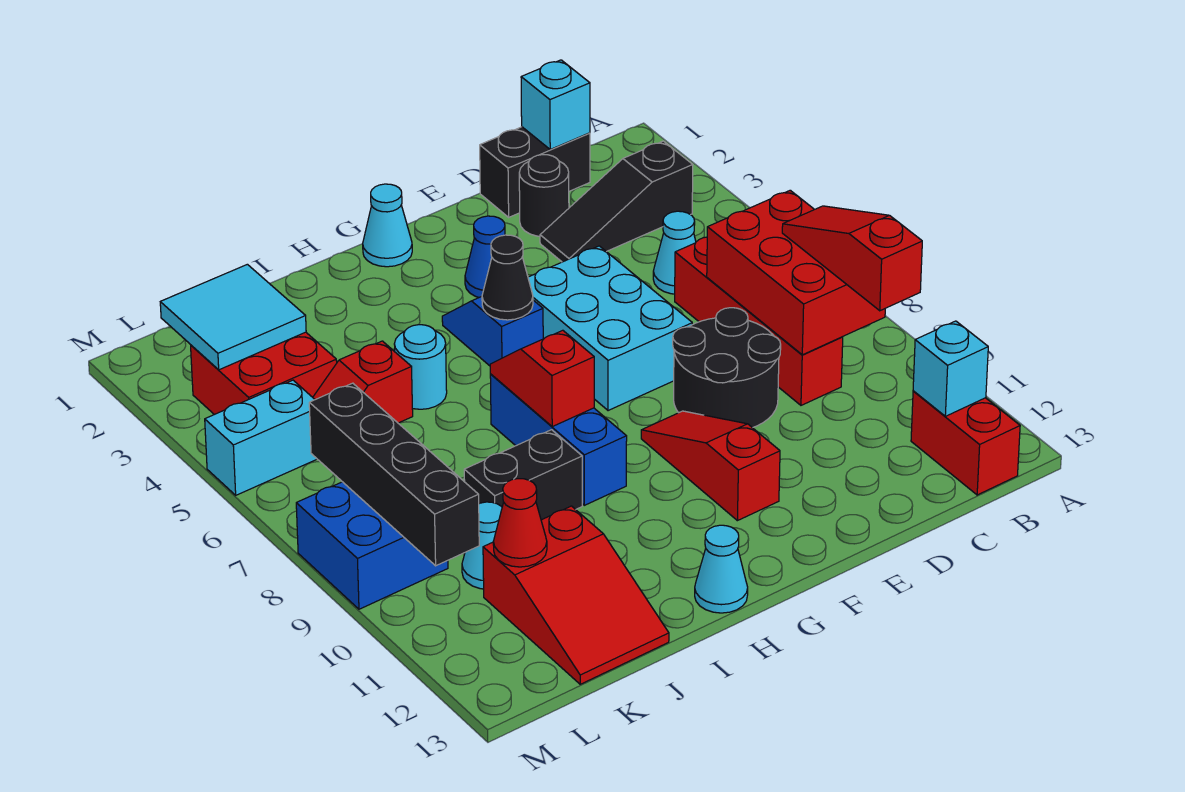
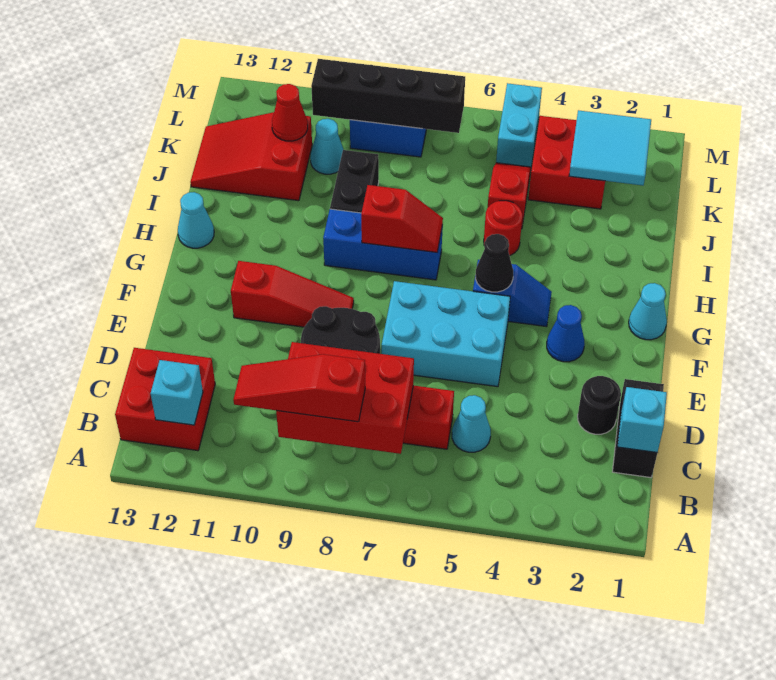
black 1x3 slope [540,141,693,262] -> none
red 1x3 slope [782,206,922,311] -> red 1x3 slope turned to [233,354,365,422]
red 1x2 brick [911,391,1020,495] -> red 2x2 brick [115,348,215,451]
cyan 1x1 round brick [394,325,447,409] -> red 1x1 round brick [484,201,522,256]

